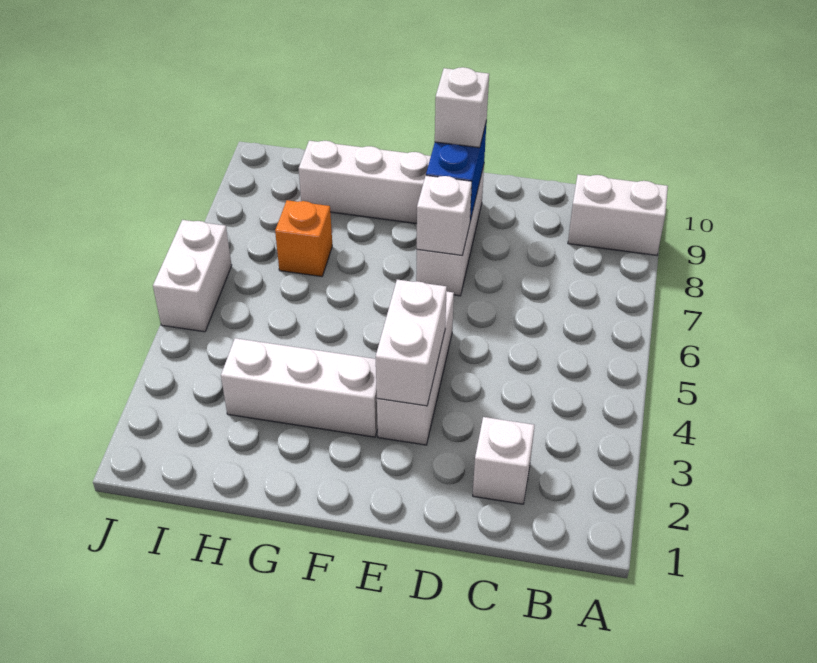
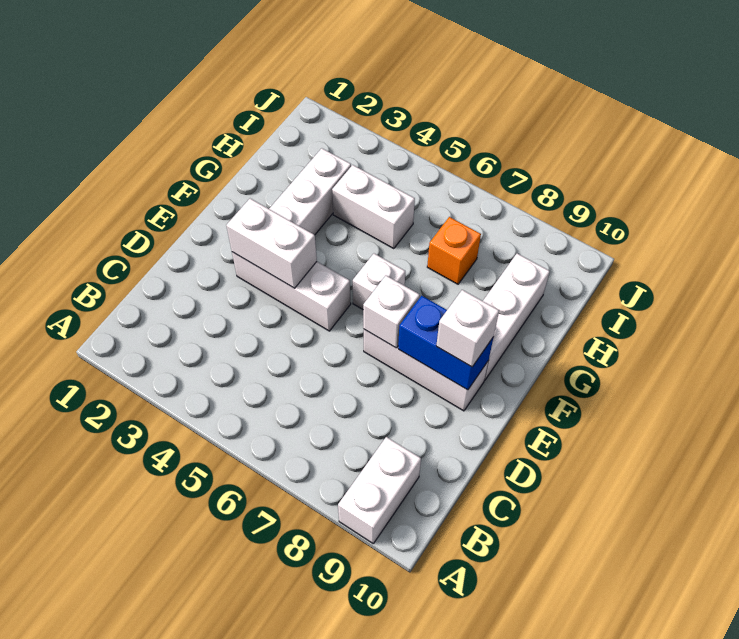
white 1x1 brick [473,417,535,504] -> white 1x1 brick moved to [353,254,405,309]
white 1x2 brick [153,220,232,332] -> white 1x2 brick moved to [332,165,415,249]

